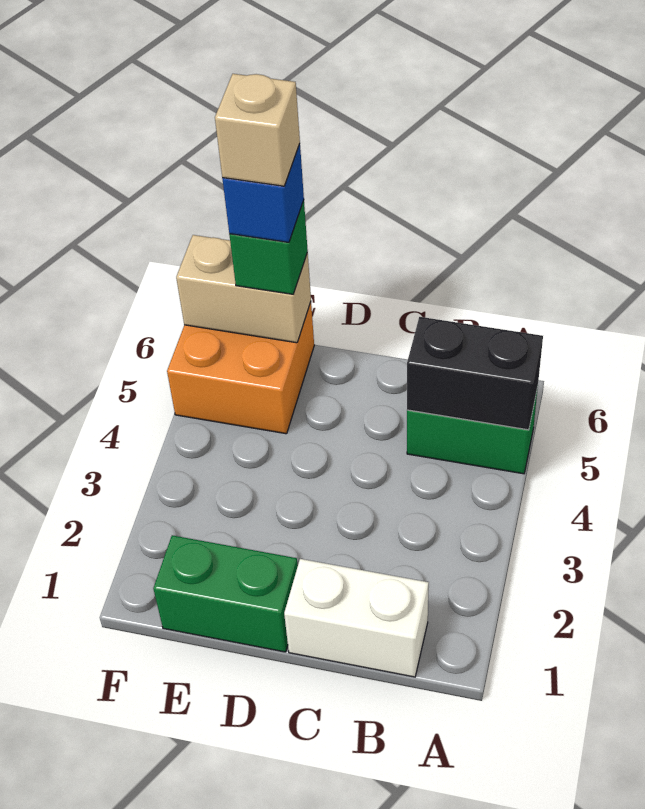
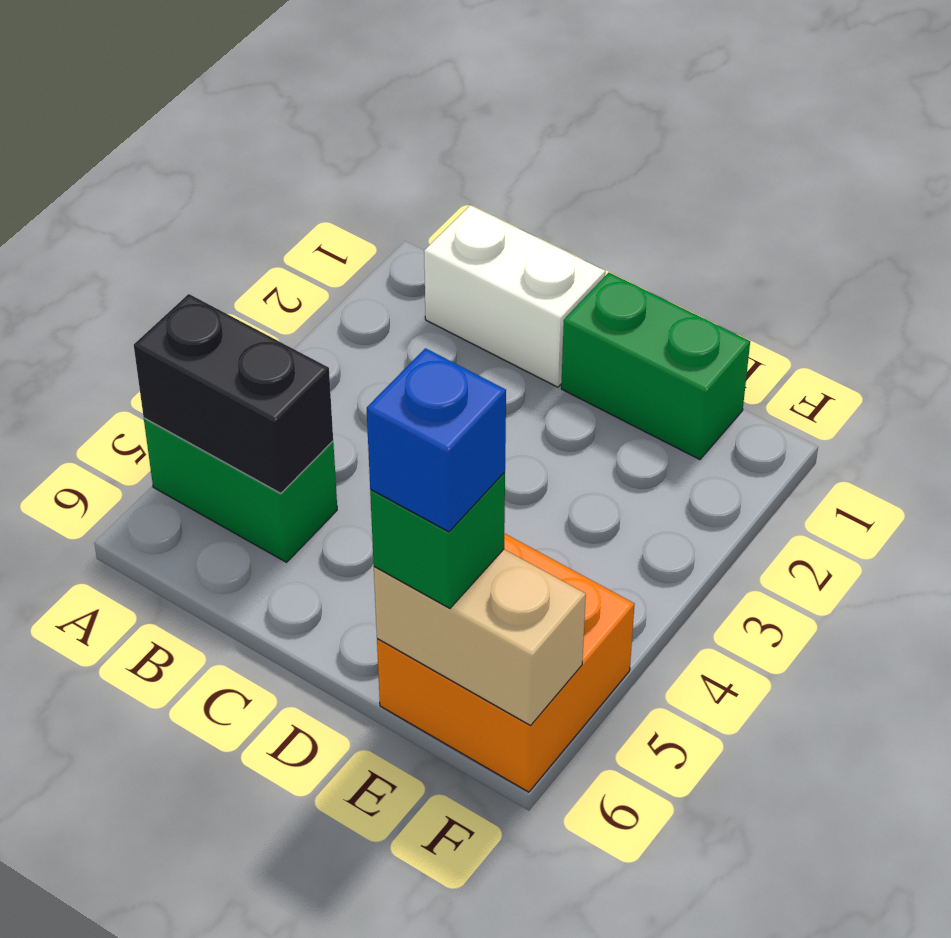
tan 1x1 brick [215,74,300,186] -> none

